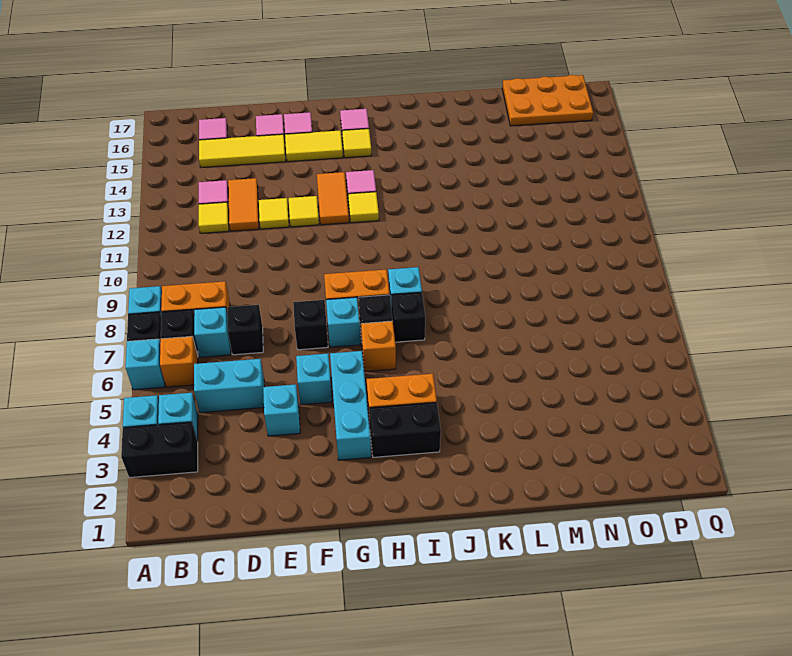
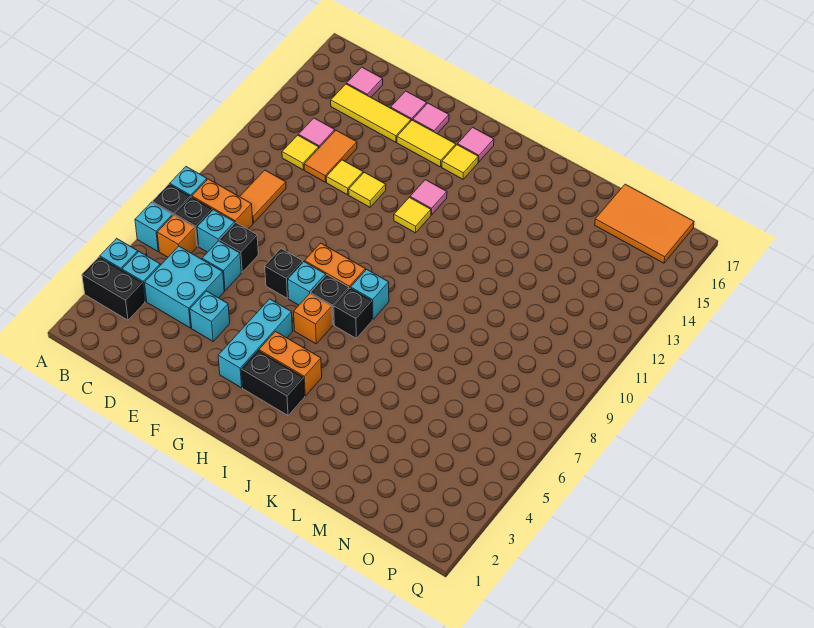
cyan 1x2 brick [194,359,265,413] -> cyan 2x2 brick [145,246,224,328]
cyan 1x1 brick [296,354,332,405] -> cyan 1x1 brick moved to [202,241,241,291]
orange 1x2 tile [317,172,349,225] -> orange 1x2 tile moved to [240,170,286,223]
orange 2x3 plate [502,75,593,126] -> orange 2x3 tile [595,184,694,263]

